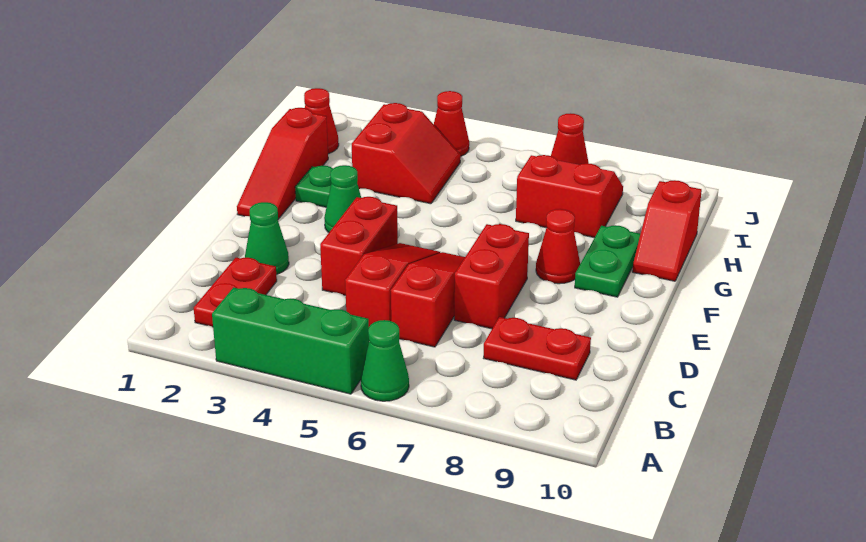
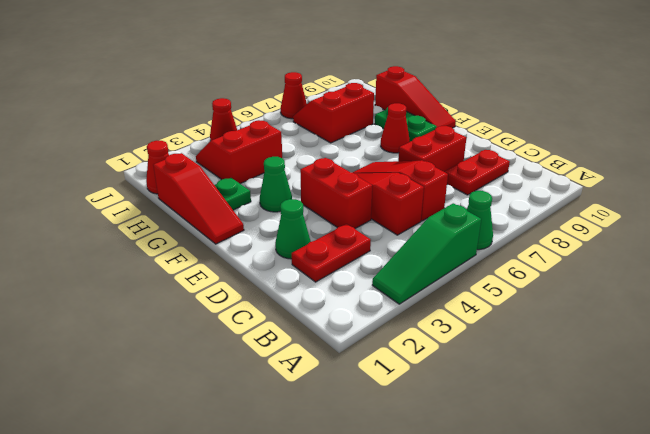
green 1x3 brick [212,287,369,394] -> green 1x3 slope [372,203,481,304]
red 1x2 plate [194,258,277,327] -> red 1x2 plate turned to [292,224,371,282]
red 1x2 brick [454,224,529,329] -> red 1x2 brick turned to [398,126,466,172]
red 1x2 slope [632,180,702,281] -> red 1x3 slope [375,66,456,128]
red 2x2 slope [352,103,461,204] -> red 2x2 slope turned to [196,120,282,184]

